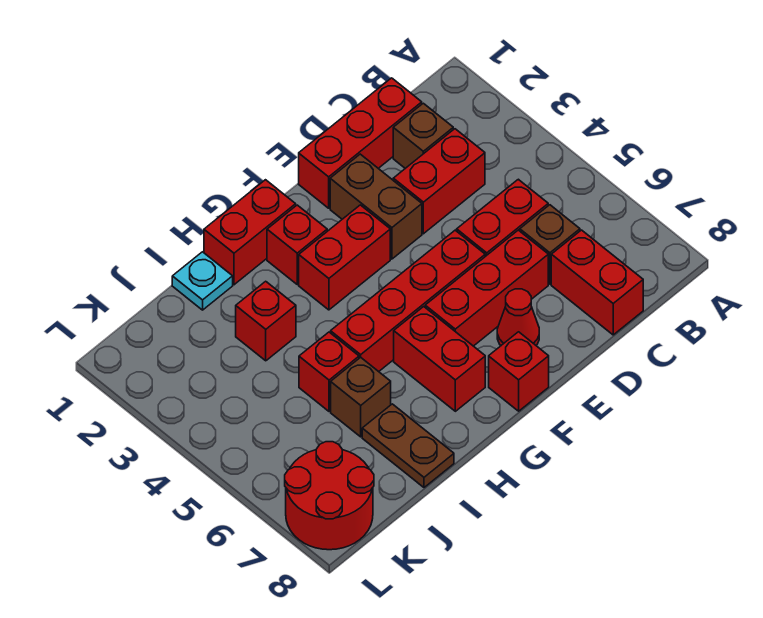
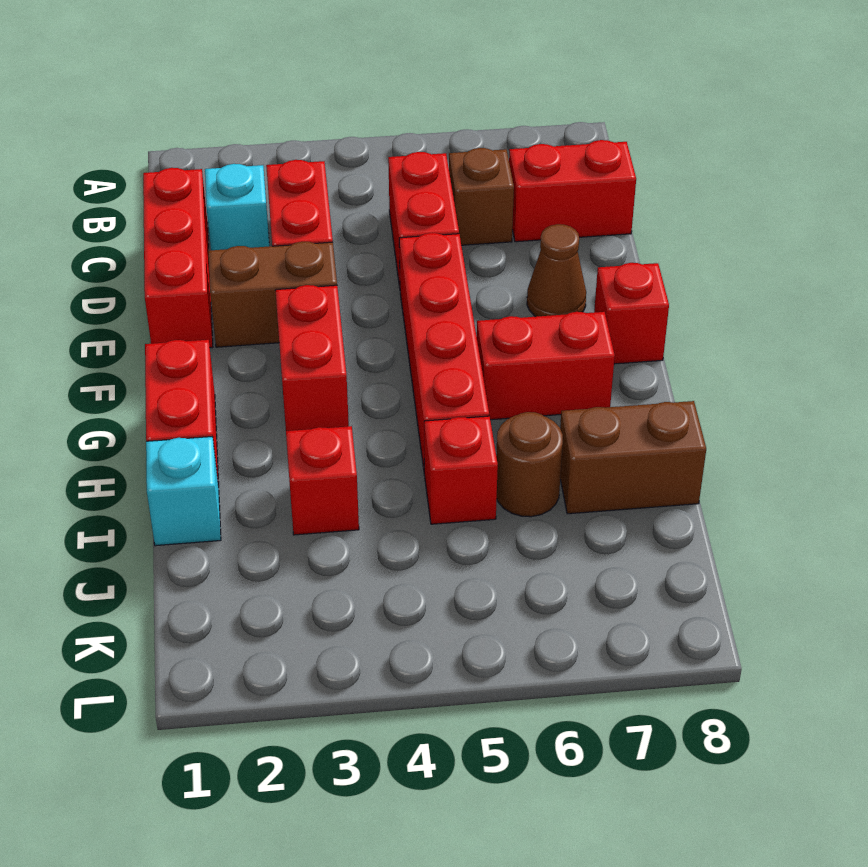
brown 1x1 brick [393,103,453,168] -> cyan 1x1 brick [205,164,269,250]
red 1x3 brick [425,230,548,346] -> none
red 1x1 cone [497,289,539,345] -> brown 1x1 cone [527,224,586,317]
red 1x1 brick [267,205,327,284] -> none
cyan 1x1 plate [172,252,233,310] -> cyan 1x1 brick [146,437,221,546]
brown 1x1 brick [331,357,391,437] -> brown 1x1 round brick [496,412,563,517]
brown 1x2 plate [362,404,454,487] -> brown 1x2 brick [560,401,706,514]
red 2x2 round brick [285,442,374,550] -> none

